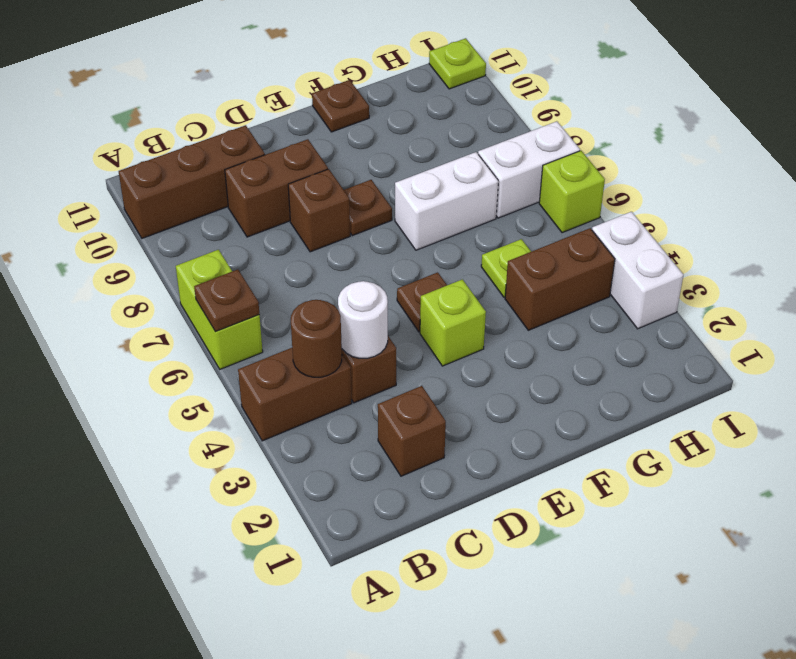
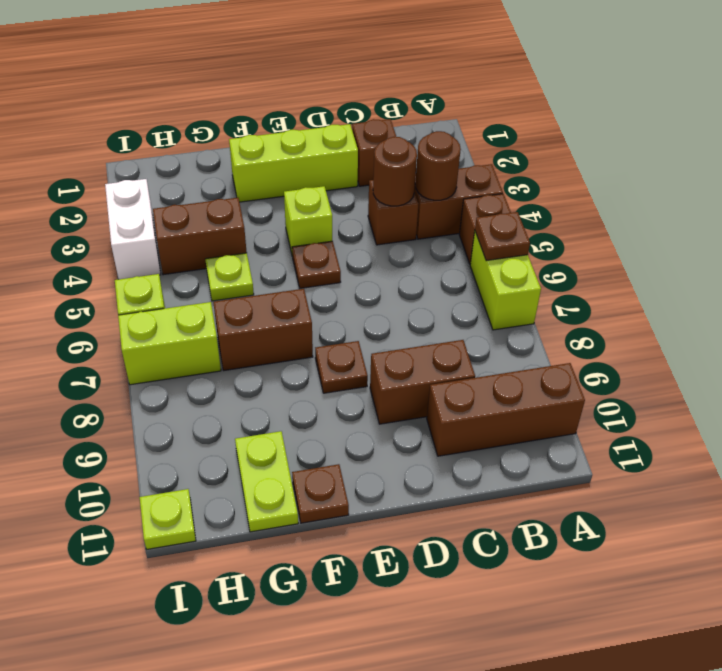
white 1x1 round brick [338,281,388,358] -> brown 1x1 round brick [373,137,417,206]
none -> lime 1x3 brick [229,124,358,202]
brown 1x1 brick [288,169,350,252] -> brown 1x1 brick moved to [459,194,511,264]
white 1x2 brick [395,152,498,250] -> brown 1x2 brick [213,289,313,370]
none -> lime 1x2 plate [235,431,298,532]
white 1x2 brick [478,121,580,218] -> lime 1x2 brick [118,302,221,385]

